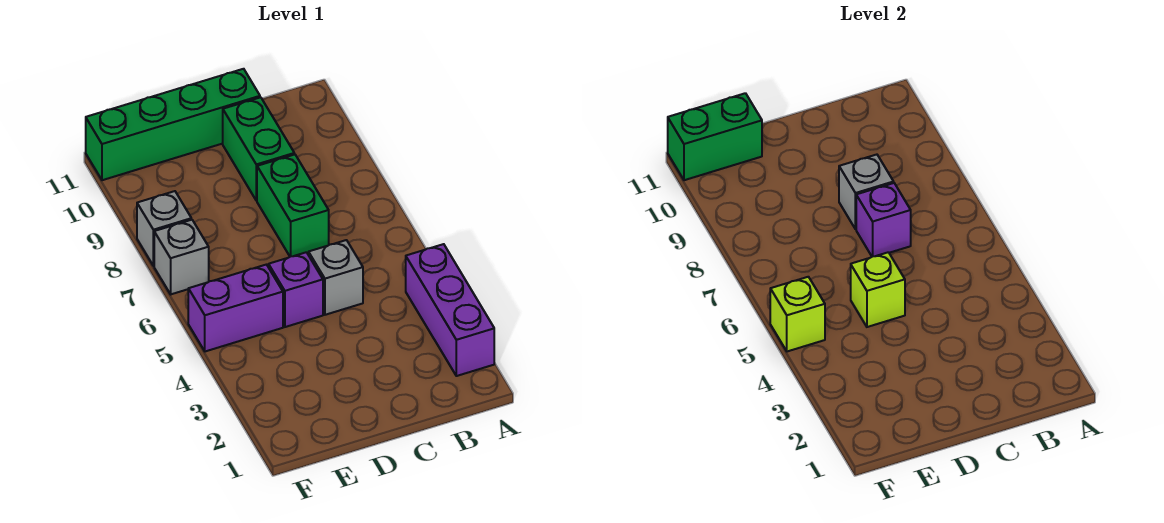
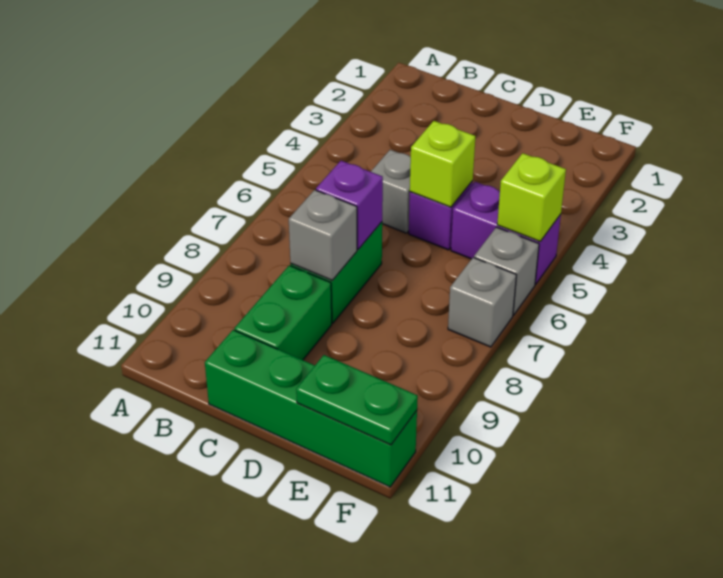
purple 1x3 brick [406,244,494,376] -> none
green 1x2 brick [668,93,762,180] -> green 1x2 plate [296,355,418,445]
grey 1x1 brick [137,191,191,266] -> grey 1x1 brick moved to [474,227,539,315]

